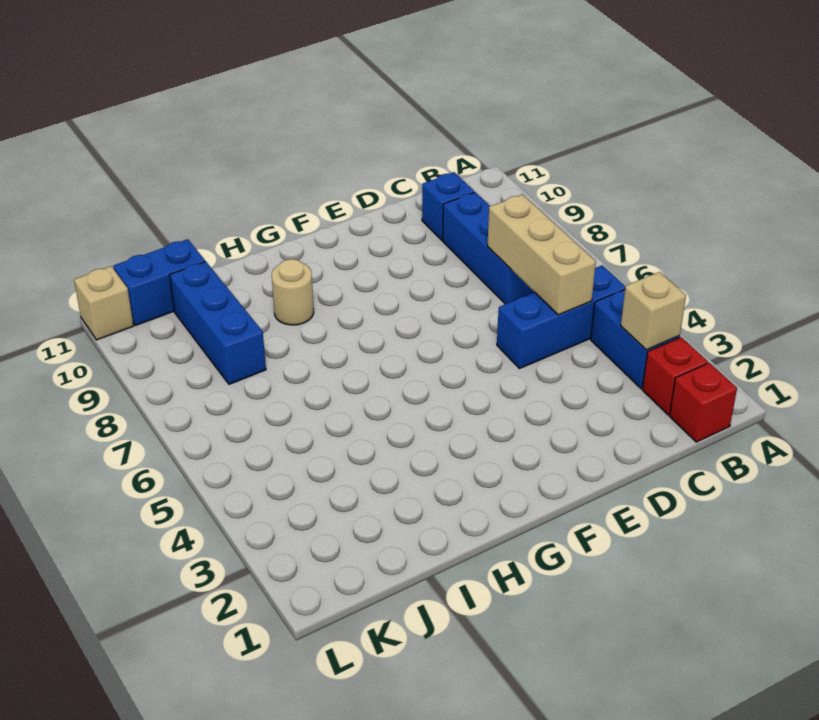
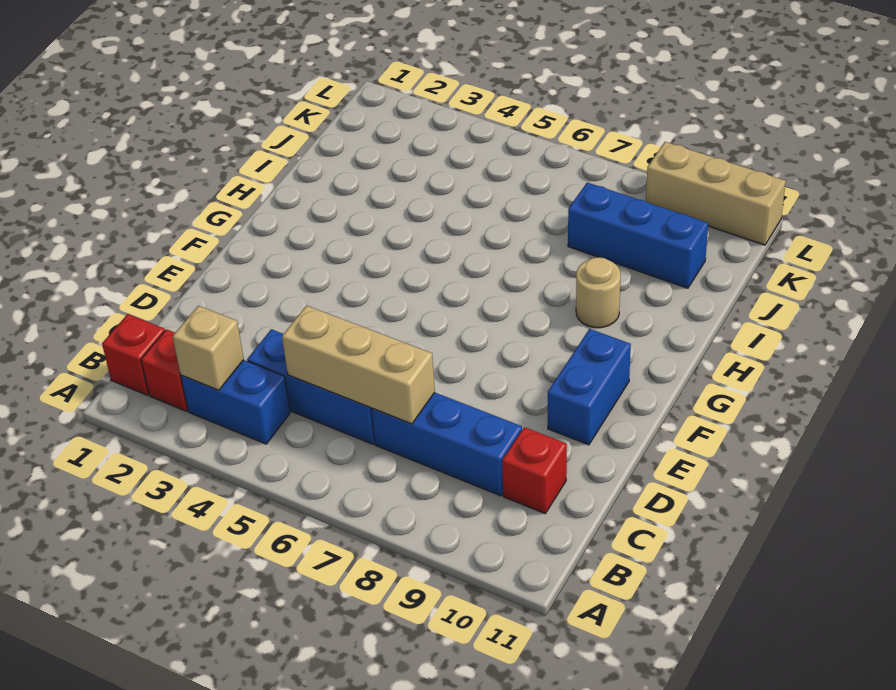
blue 1x3 brick [497,265,625,369] -> blue 1x3 brick turned to [247,329,375,444]
blue 1x1 brick [422,172,474,240] -> red 1x1 brick [502,427,567,513]
blue 1x2 brick [113,239,205,326] -> blue 1x2 brick moved to [548,329,631,445]
tan 1x1 brick [74,266,133,340] -> tan 1x3 brick [646,142,786,245]

